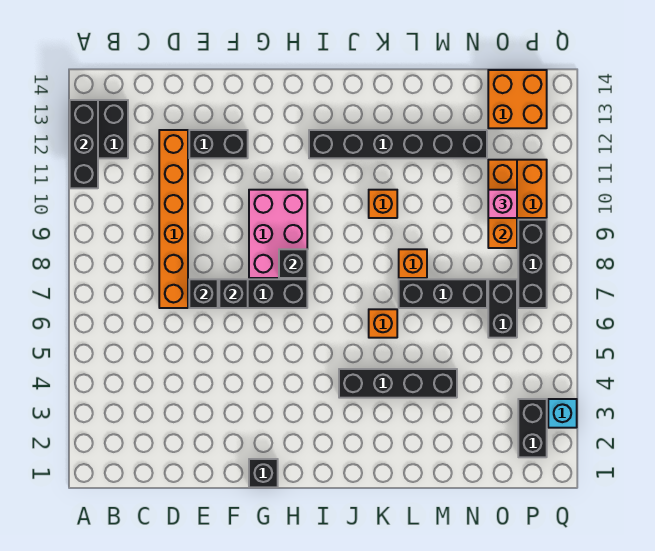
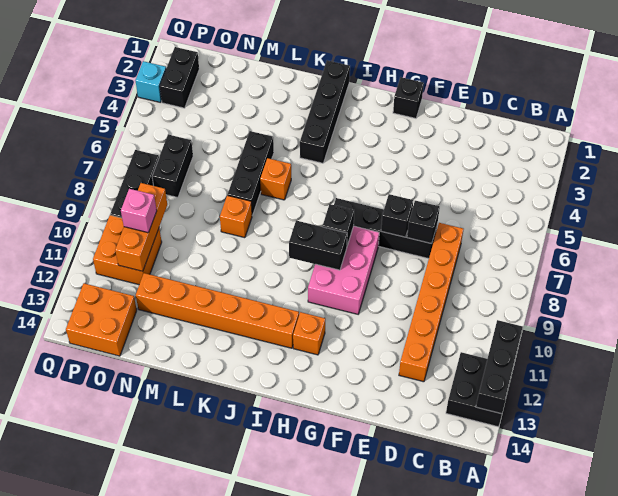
black 1x2 brick [189,130,248,158] -> black 1x2 brick moved to [289,221,347,270]
black 1x6 brick [309,130,487,158] -> orange 1x6 brick [136,273,299,348]
black 1x4 brick [339,369,457,398] -> black 1x4 brick turned to [300,60,350,163]
orange 1x1 brick [369,190,397,218] -> orange 1x1 brick moved to [293,312,325,355]
black 1x3 brick [399,279,487,308] -> black 1x3 brick turned to [228,131,274,215]

